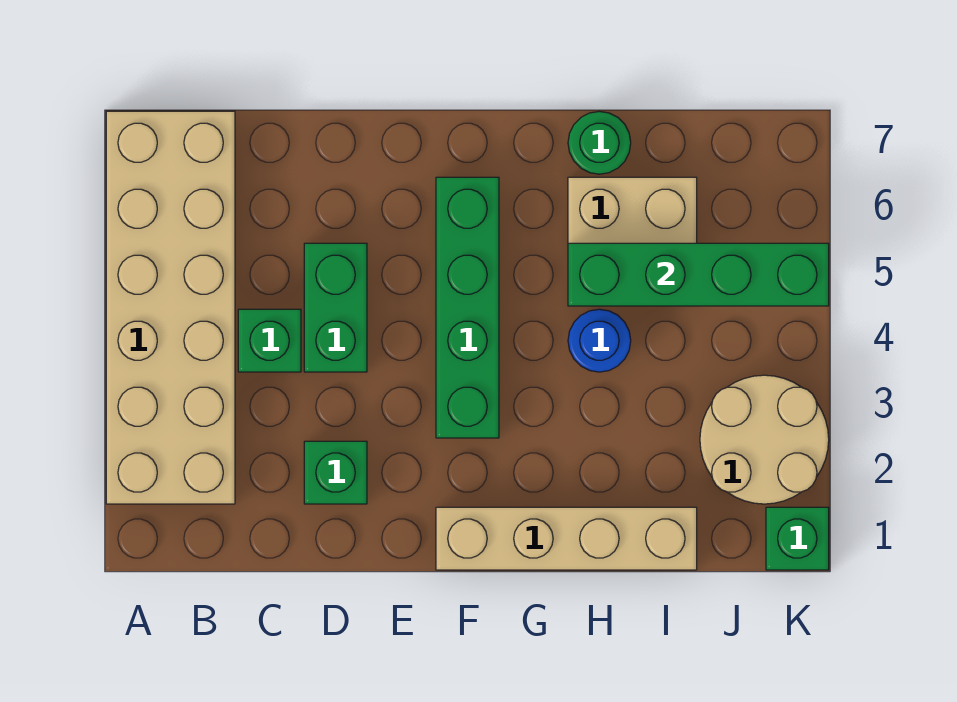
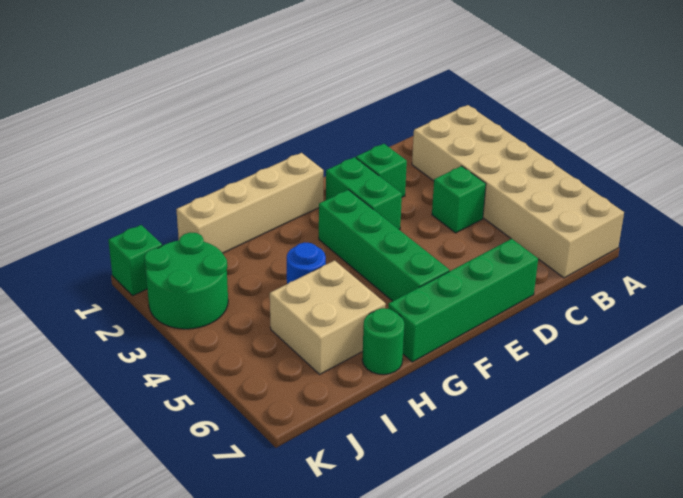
green 1x2 brick [304,243,367,372] -> green 1x2 brick moved to [326,157,402,230]
green 1x4 brick [568,243,829,306] -> green 1x4 brick moved to [388,239,538,362]
tan 2x2 round brick [700,375,829,504] -> green 2x2 round brick [144,232,228,329]

